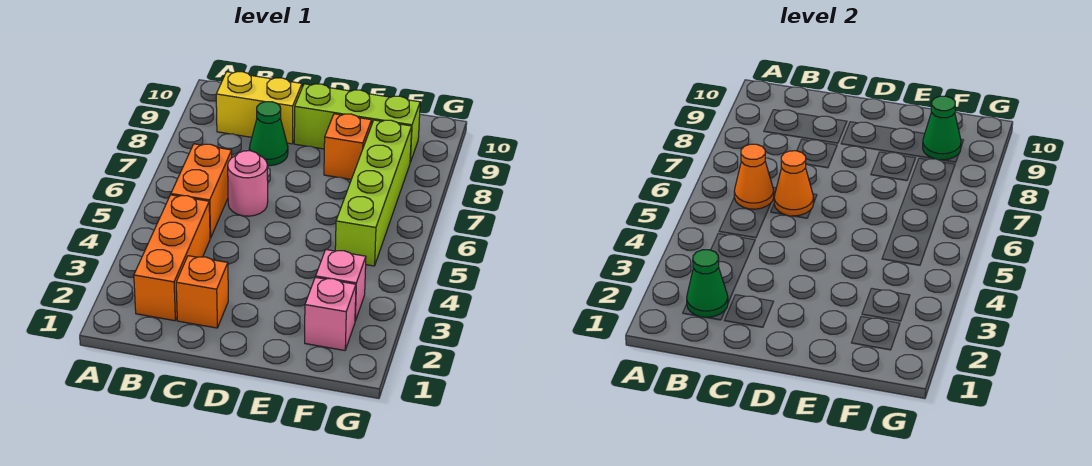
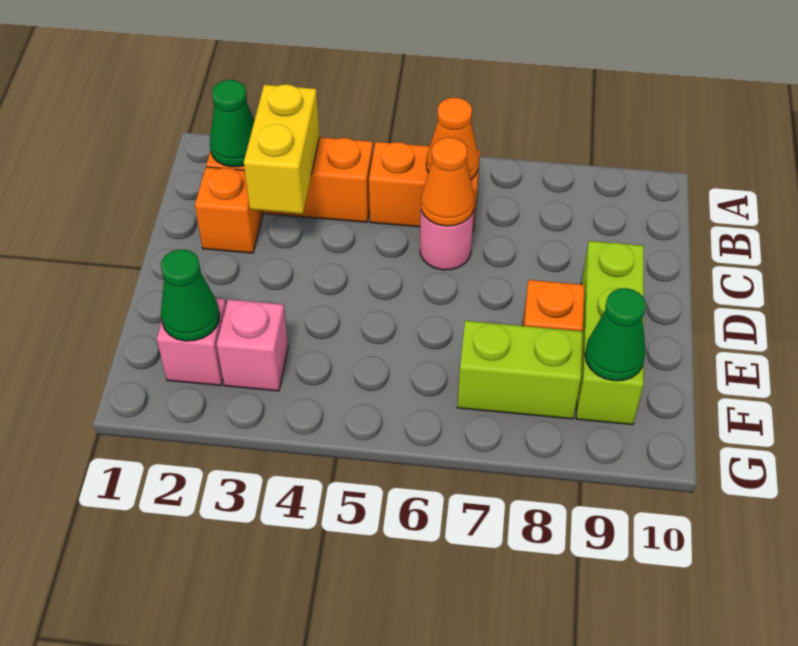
yellow 1x2 brick [216,72,302,144] -> yellow 1x2 brick moved to [244,84,320,214]
green 1x1 cone [249,102,288,166] -> green 1x1 cone moved to [161,249,220,341]
lime 1x4 brick [335,120,412,266] -> lime 1x2 brick [457,321,583,419]

